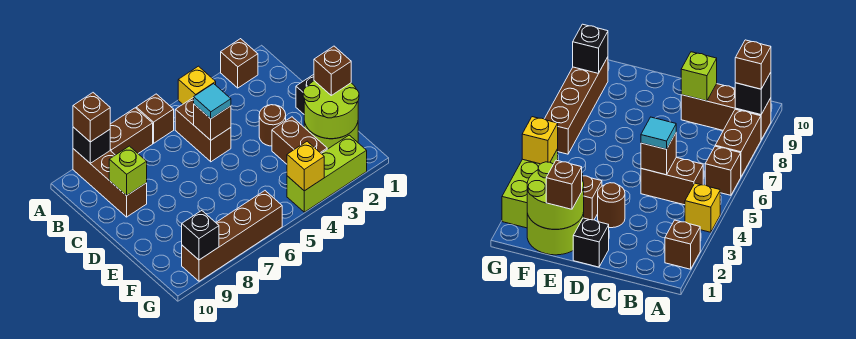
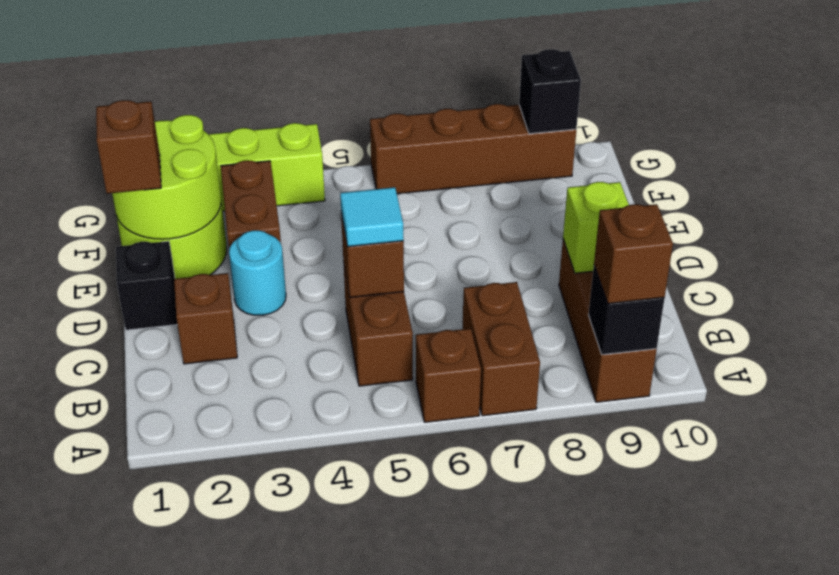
brown 1x1 brick [221,39,258,88] -> brown 1x1 brick moved to [174,273,237,364]
yellow 1x1 brick [178,66,216,104] -> none
brown 1x2 brick [110,108,153,155] -> brown 1x2 brick turned to [463,282,540,416]
brown 1x1 round brick [259,105,286,146] -> cyan 1x1 round brick [229,230,286,315]
yellow 1x1 brick [287,141,324,191] -> none

